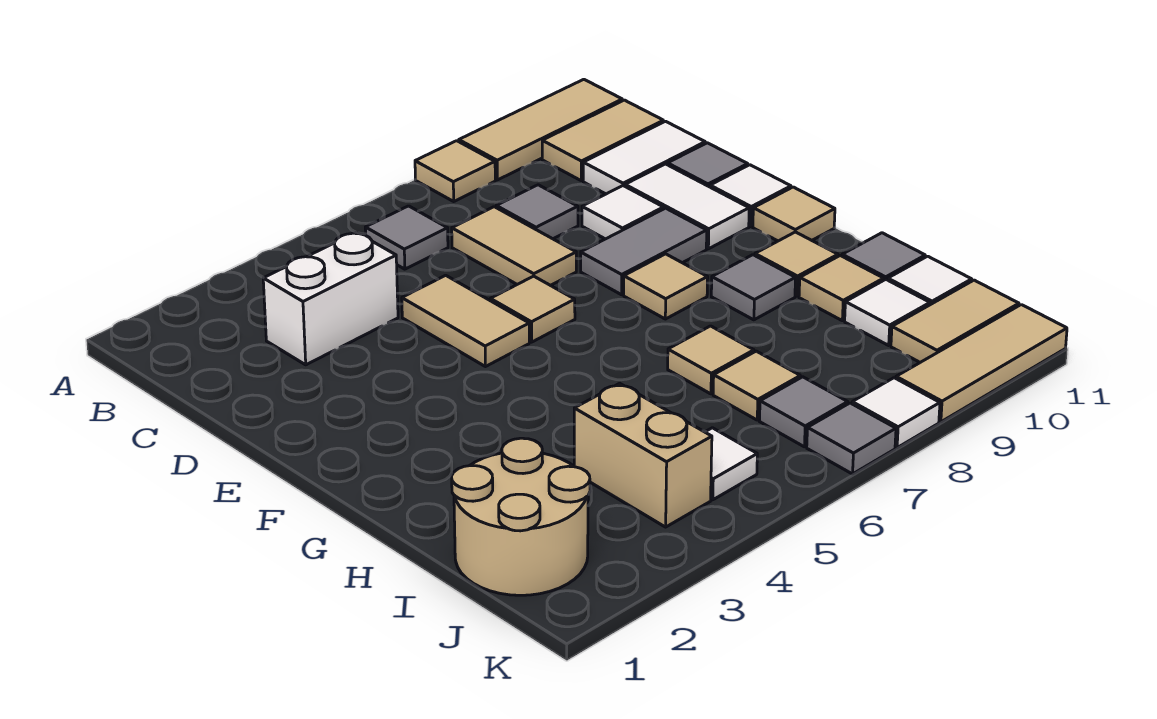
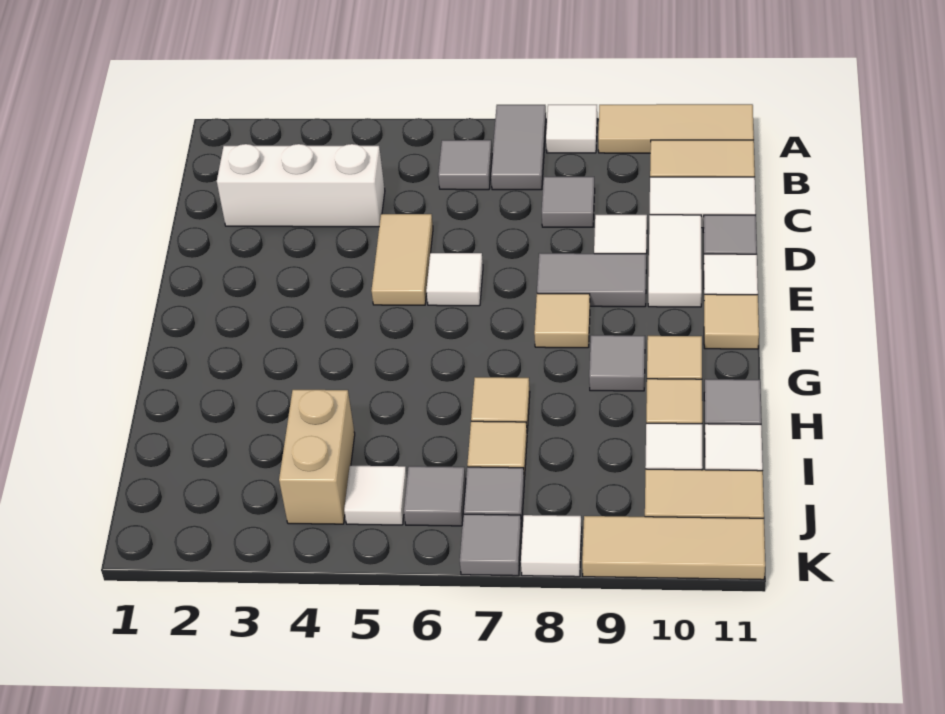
none -> grey 1x2 tile [491,105,546,190]
tan 1x1 tile [415,141,495,201] -> white 1x1 tile [546,105,597,153]
white 1x2 brick [263,232,398,365] -> white 1x3 brick [217,144,385,227]
tan 1x2 tile [452,207,576,286] -> none
tan 1x1 tile [490,276,575,342] -> white 1x1 tile [426,253,483,306]
tan 2x2 round brick [452,438,590,595] -> none
none -> grey 1x1 tile [404,466,466,526]

